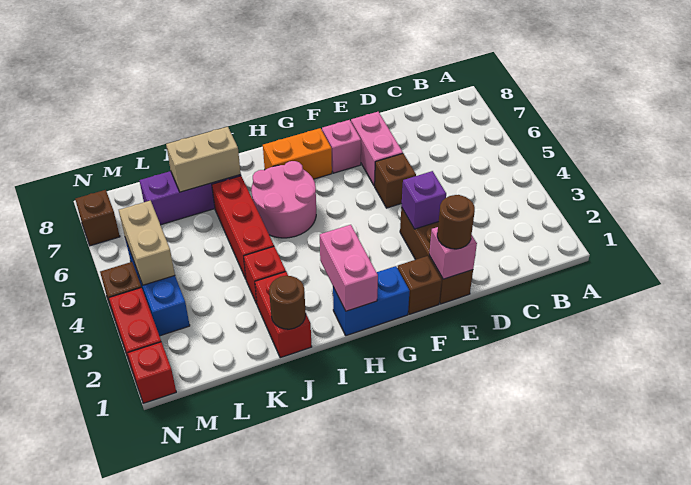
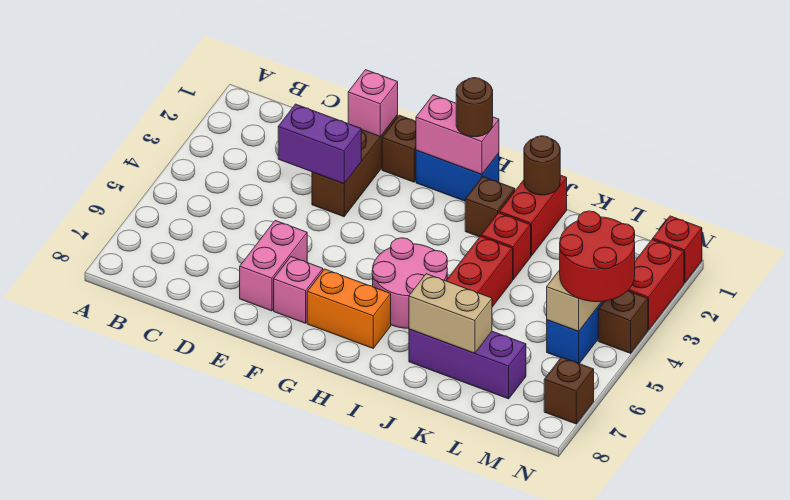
brown 1x1 round brick [437,195,475,249] -> brown 1x1 round brick moved to [456,78,493,137]
purple 1x1 brick [401,171,446,229] -> purple 1x2 brick [278,104,361,184]
brown 1x1 brick [375,154,416,208] -> brown 1x1 brick moved to [465,177,515,237]
pink 1x2 brick [320,225,378,311] -> pink 1x2 brick turned to [416,95,499,174]
none -> red 2x2 round brick [560,211,635,302]

